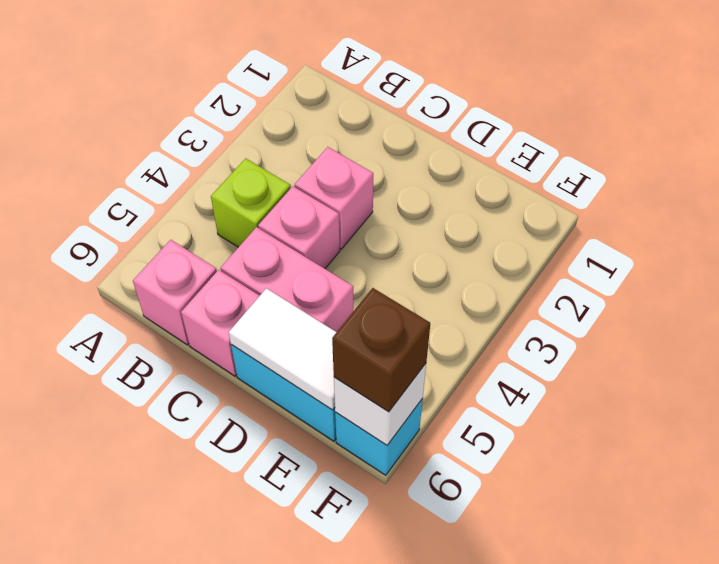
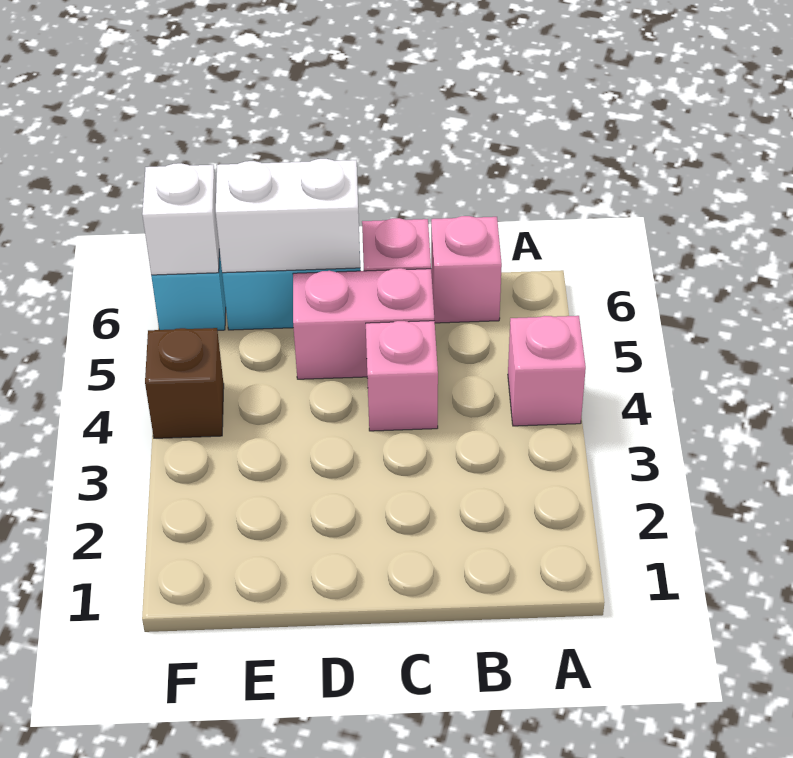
lime 1x1 brick [211,158,291,247] -> none
pink 1x1 brick [295,147,373,249] -> pink 1x1 brick moved to [508,316,586,426]
white 1x2 tile [229,288,336,410] -> white 1x2 brick [216,159,360,273]
brown 1x1 brick [332,288,430,412] -> brown 1x1 brick moved to [145,328,224,438]

